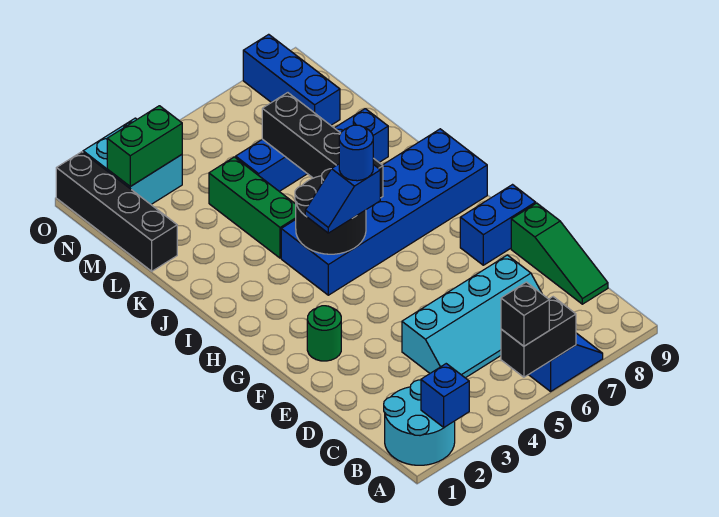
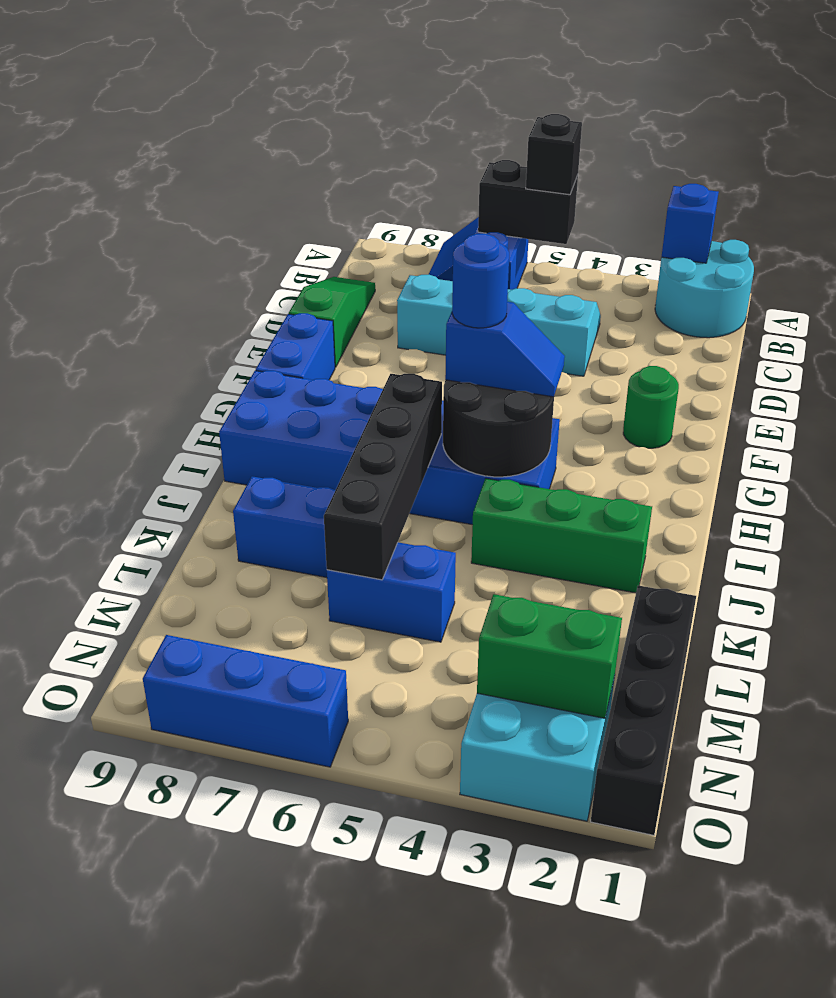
blue 1x2 brick [460,185,536,265] -> blue 1x2 brick turned to [256,313,335,380]
green 1x3 brick [209,157,296,258] -> green 1x3 brick turned to [471,478,652,593]
blue 1x3 brick [243,34,340,125] -> blue 1x3 brick turned to [143,635,348,767]

